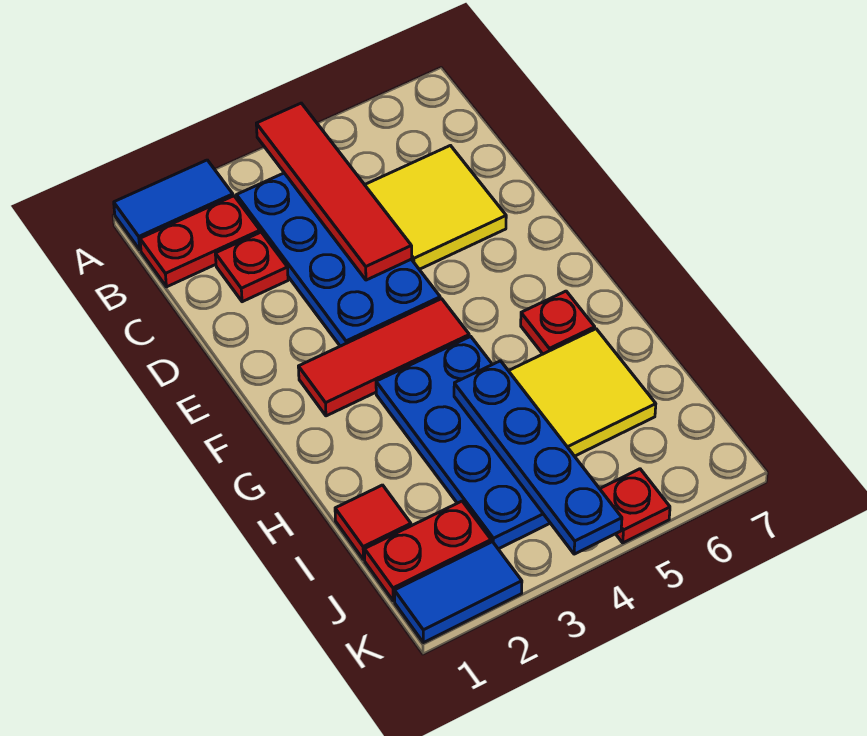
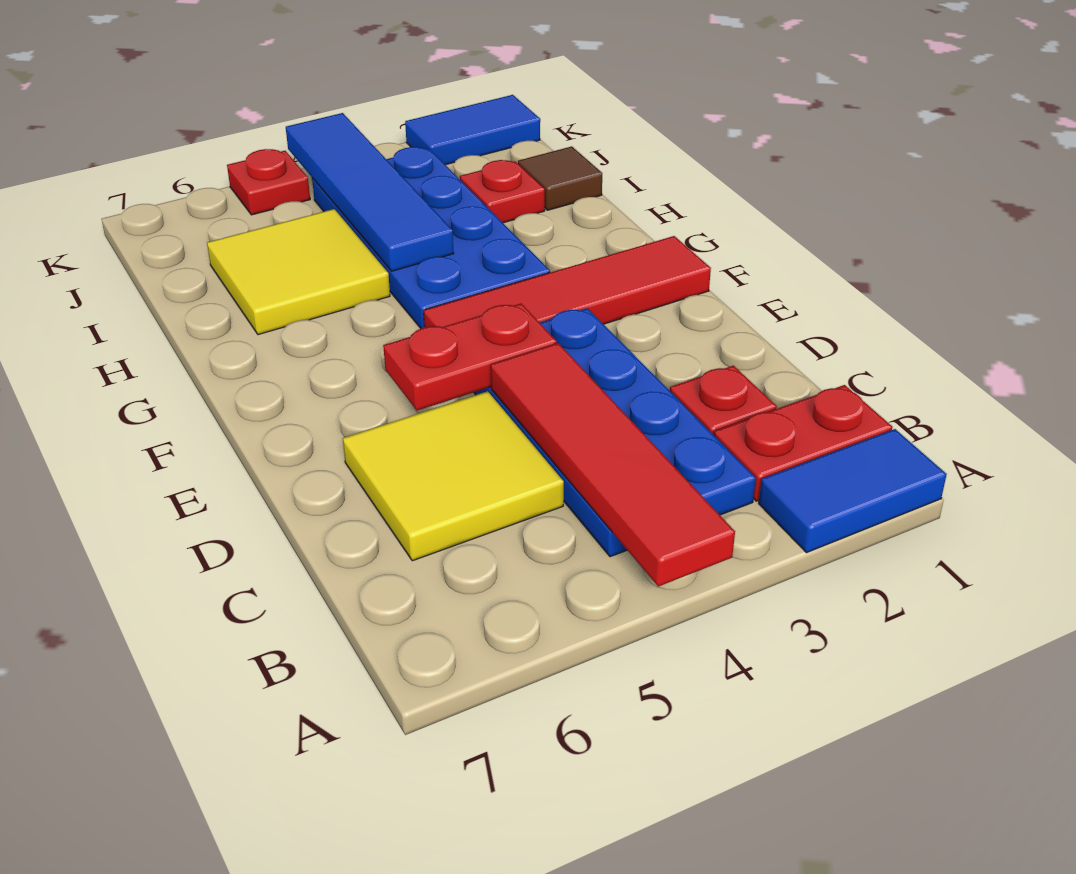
red 1x3 tile [298,299,469,416] -> red 1x4 tile [424,236,711,327]
red 1x1 plate [521,291,595,354] -> red 1x1 plate moved to [460,160,545,223]
blue 1x4 plate [454,361,622,554] -> blue 1x4 tile [286,113,454,271]
red 1x1 tile [335,485,411,560] -> brown 1x1 tile [518,146,602,210]
red 1x2 plate [365,501,491,601] -> red 1x2 plate moved to [383,304,557,410]

